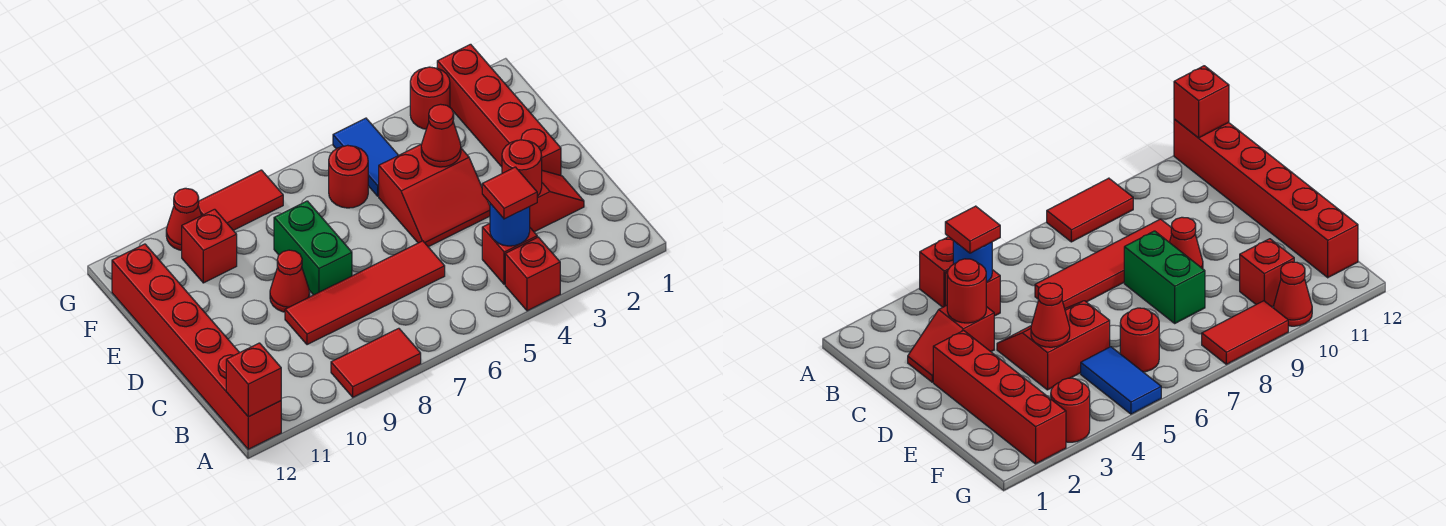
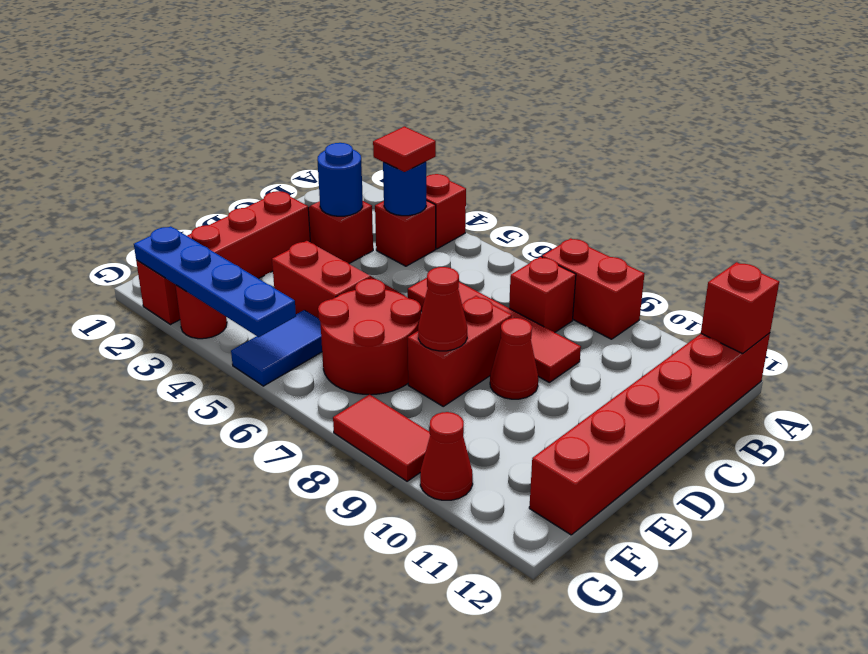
red 1x2 tile [331,328,421,397] -> red 1x2 brick [542,238,644,339]
red 1x1 round brick [502,140,542,196] -> blue 1x1 round brick [317,143,363,216]
green 1x2 brick [274,201,352,295] -> red 1x2 brick [408,296,512,406]
red 1x1 cone [421,104,461,167] -> red 1x1 cone moved to [418,267,467,351]
red 1x1 round brick [329,145,368,208] -> red 2x2 round brick [318,279,421,395]
red 1x1 brick [182,209,237,283] -> red 1x1 brick moved to [509,257,576,332]
none -> blue 1x4 plate [134,226,296,337]

